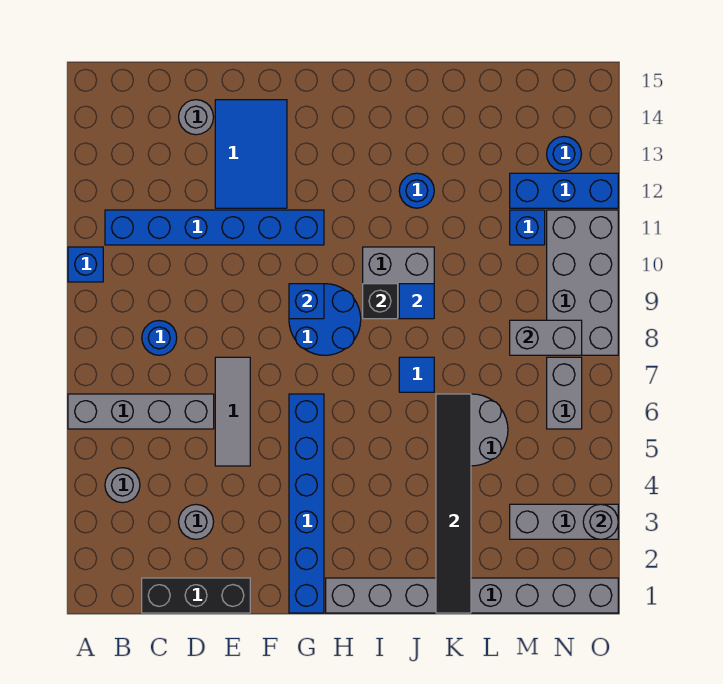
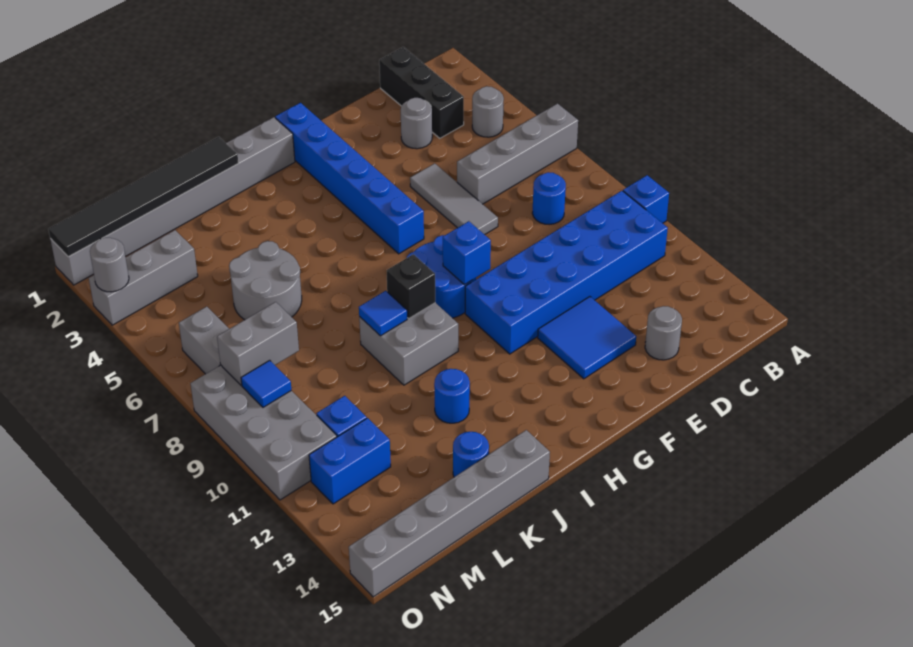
blue 1x6 brick [105,210,324,245] -> blue 2x6 brick [465,191,668,354]
black 1x3 brick [142,578,250,613] -> black 1x3 brick turned to [379,47,464,138]
blue 2x3 tile [215,100,287,208] -> blue 2x2 tile [538,297,636,379]
blue 1x1 tile [399,357,434,392] -> blue 1x1 tile moved to [241,360,291,407]
none -> grey 1x6 brick [349,430,550,597]
black 1x6 tile [436,394,471,613] -> black 1x6 tile turned to [48,137,238,257]
blue 1x3 brick [510,173,618,208] -> blue 1x2 brick [309,418,391,504]
blue 1x1 round brick [547,137,581,171] -> blue 1x1 round brick moved to [453,432,489,477]

